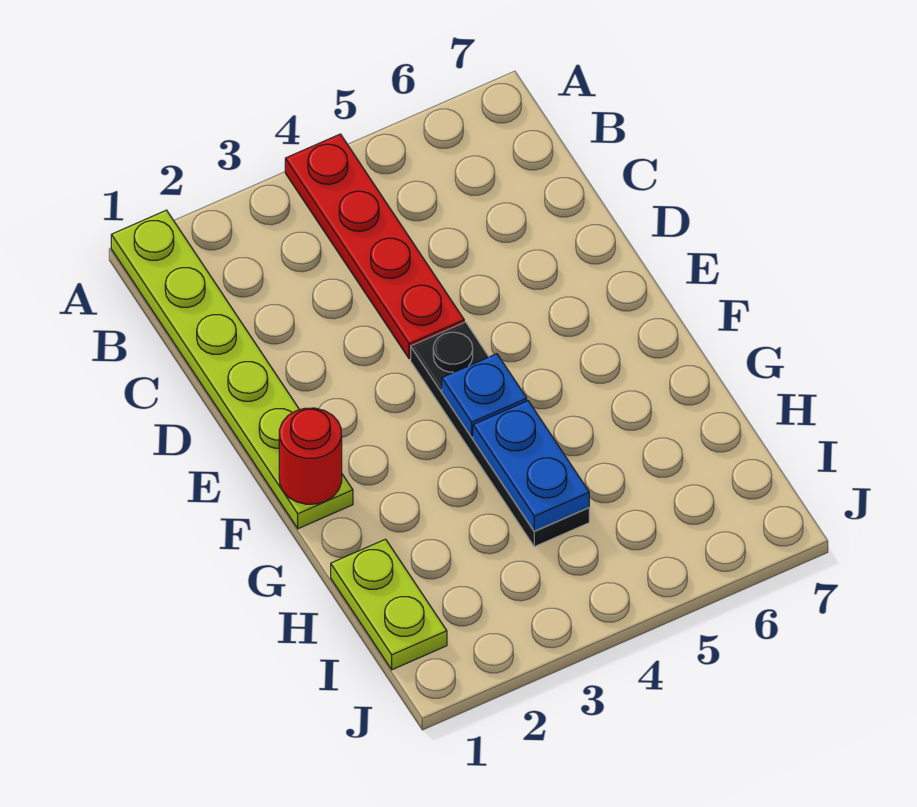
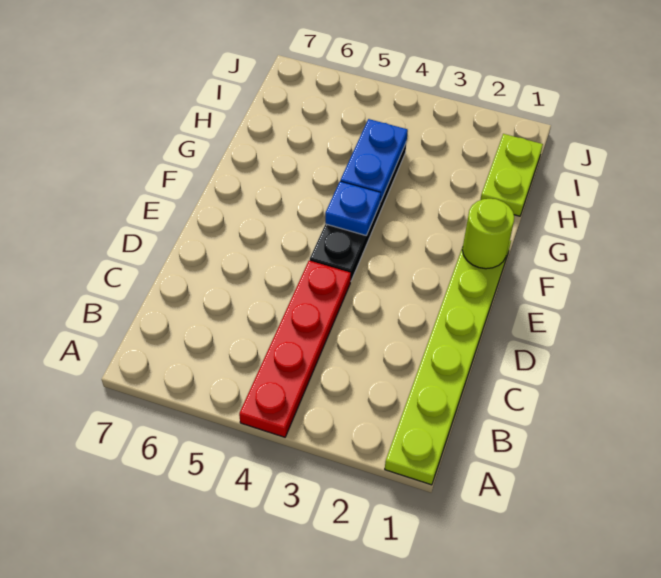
red 1x1 round brick [279,408,342,504] -> lime 1x1 round brick [462,199,514,269]

